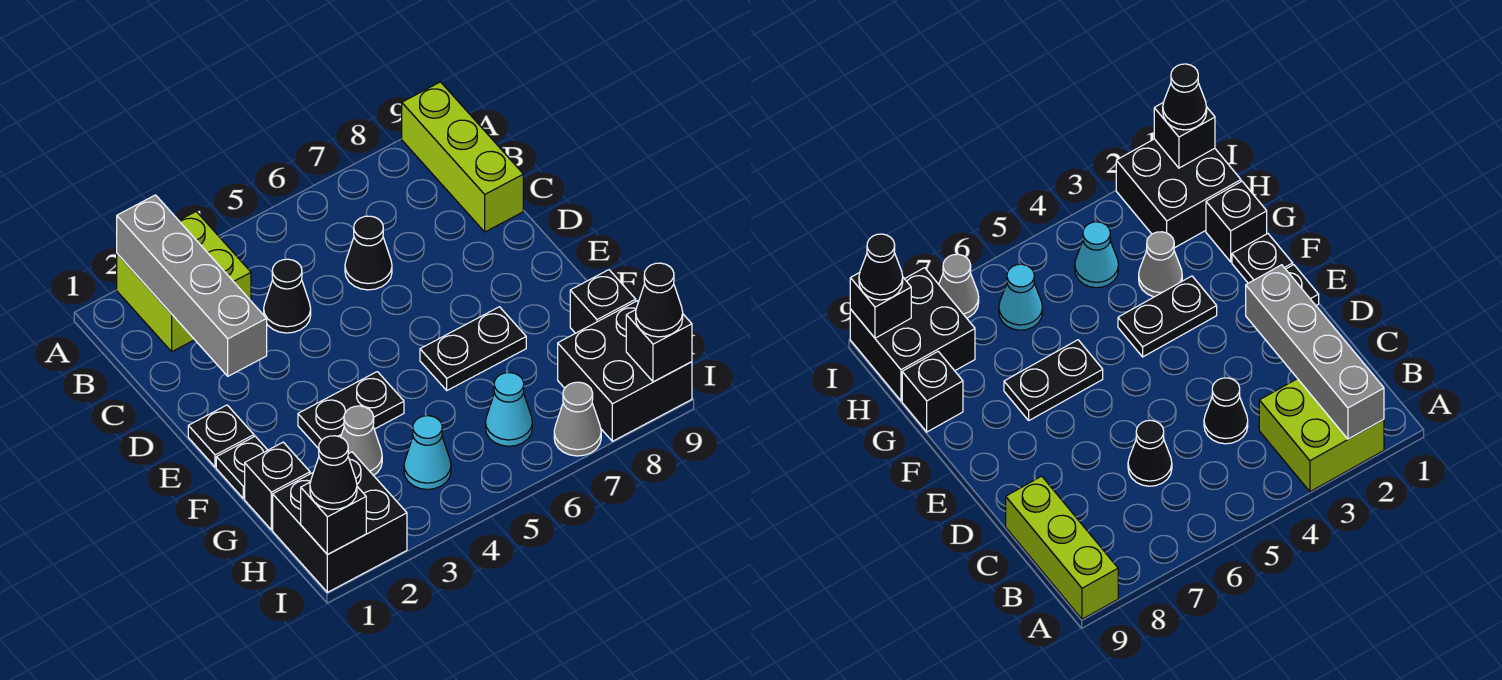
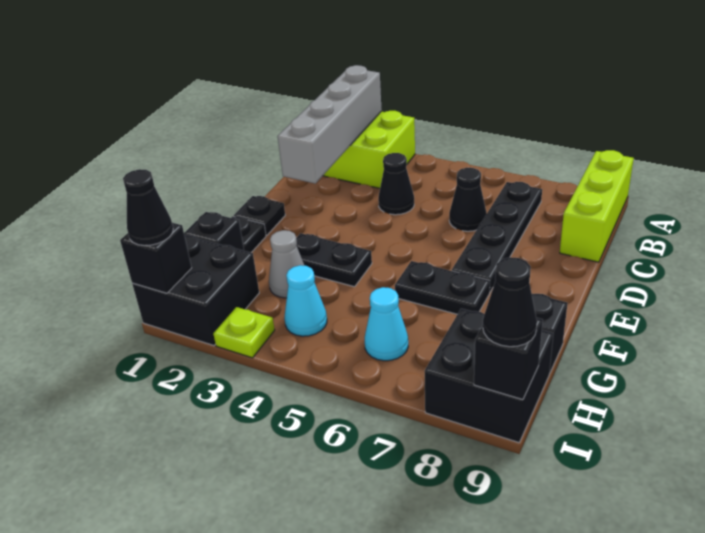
none -> black 1x4 plate [452,182,542,292]
none -> lime 1x1 plate [213,307,275,358]
grey 1x1 cone [554,382,601,456] -> none

